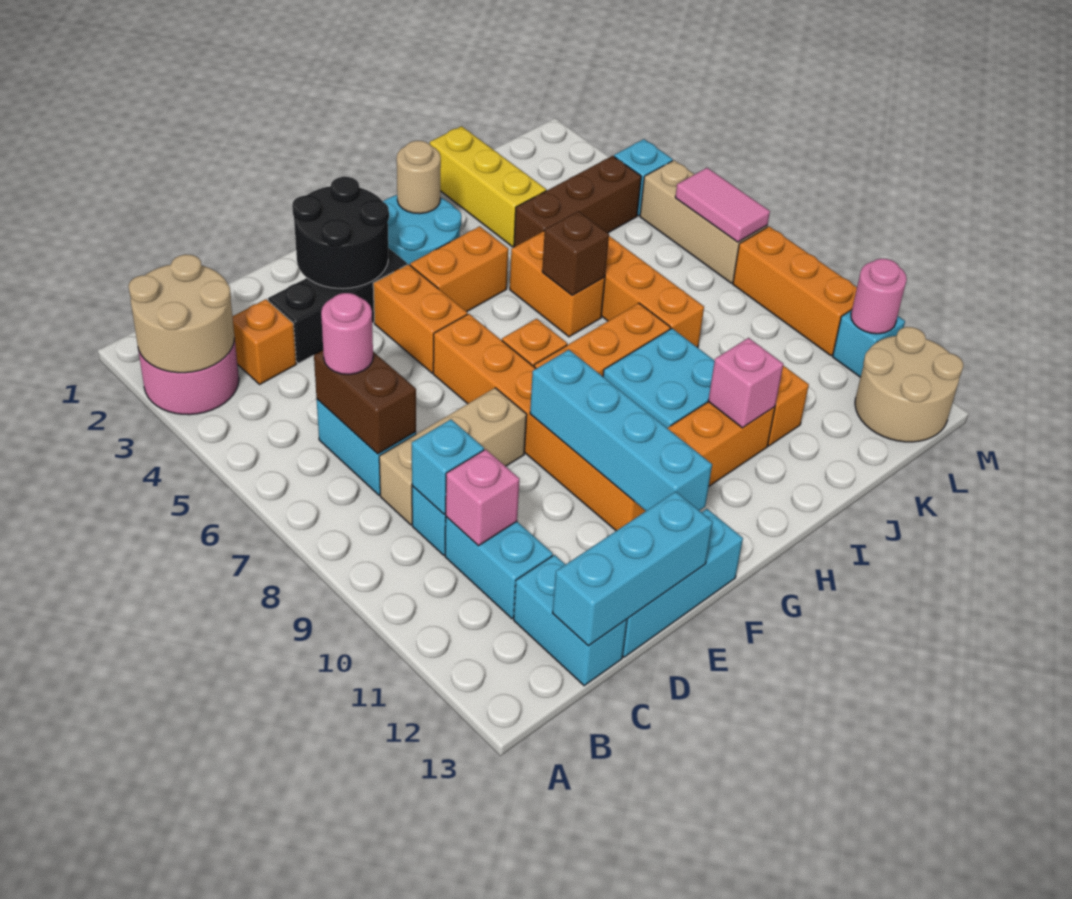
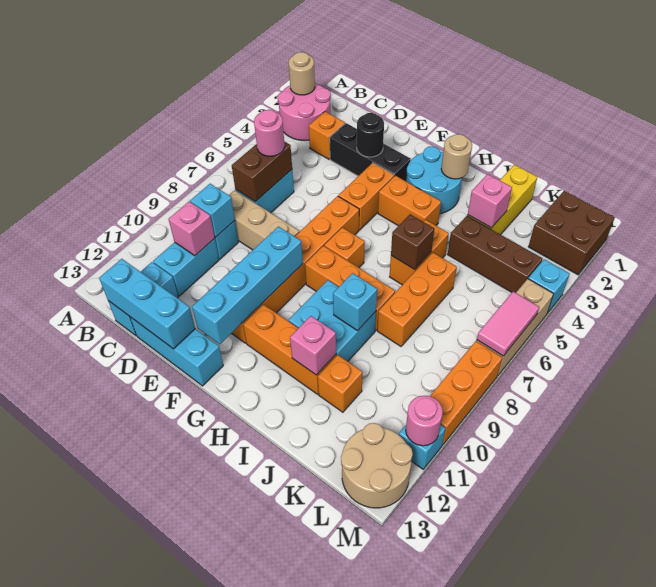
tan 2x2 round brick [129,254,235,373] -> tan 1x1 round brick [289,52,315,95]
black 2x2 round brick [292,177,389,289] -> black 1x1 round brick [357,113,384,157]
none -> cyan 1x1 brick [333,273,377,331]
none -> pink 1x1 brick [468,174,512,228]
none -> brown 2x2 brick [528,191,615,275]

